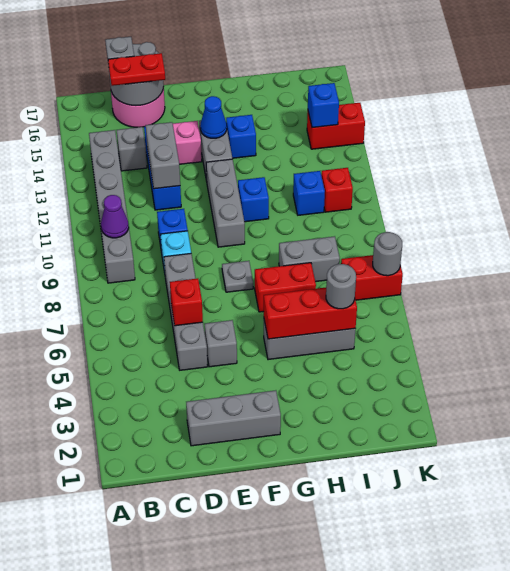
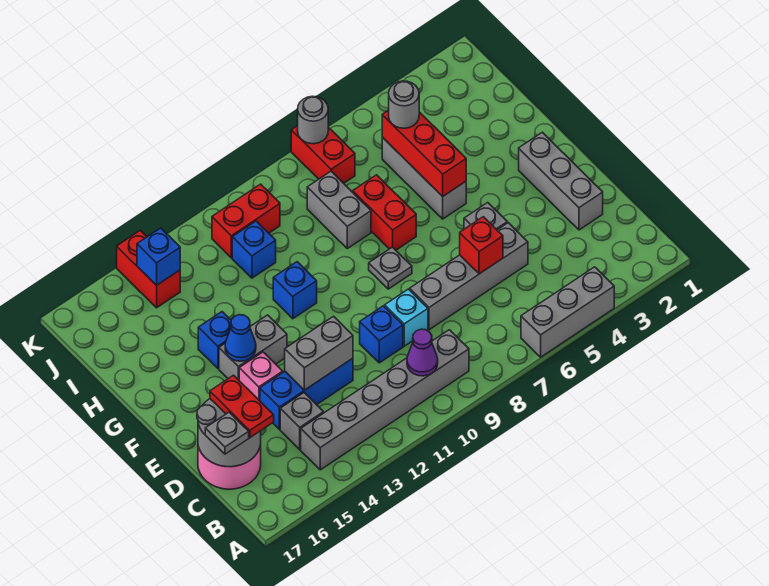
grey 1x3 brick [206,159,245,247] -> grey 1x3 brick moved to [521,267,614,357]
red 1x1 brick [321,168,353,212] -> red 1x2 brick [212,184,280,258]

